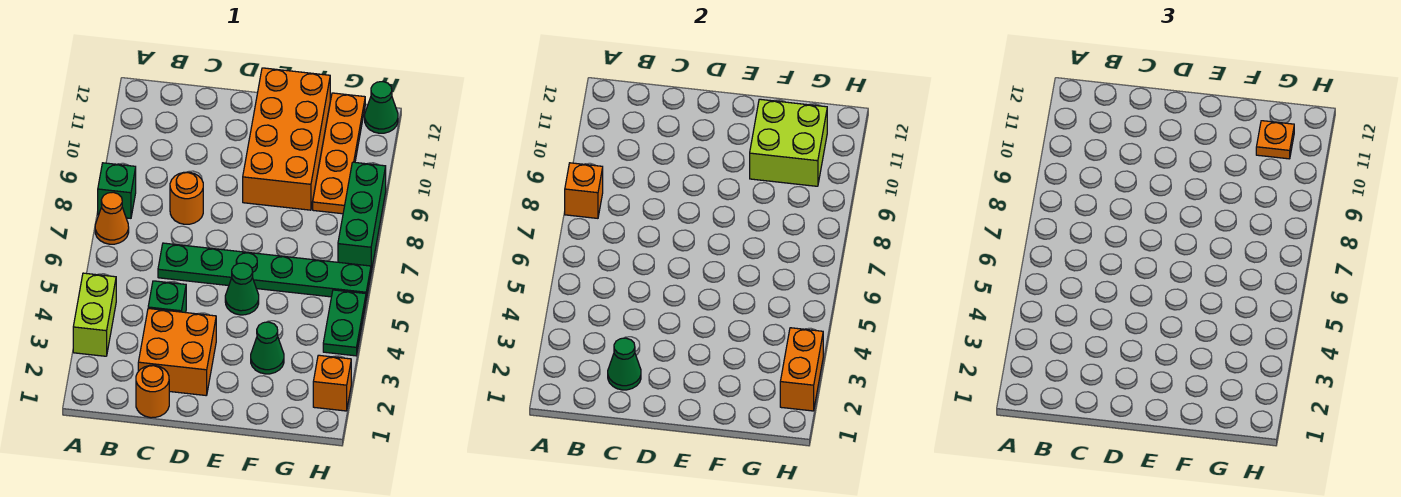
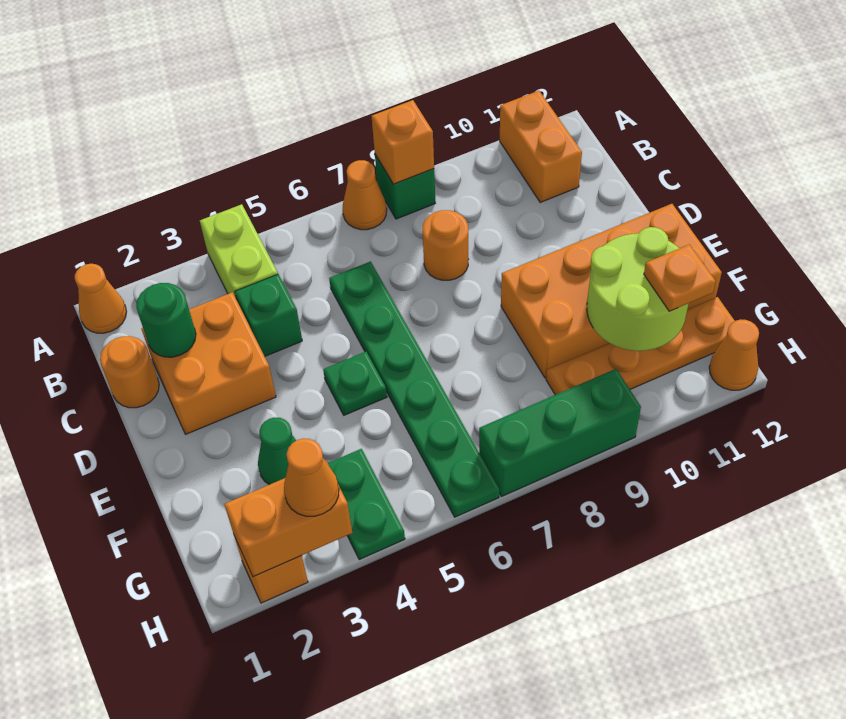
none -> orange 1x1 cone [75,264,127,333]
lime 1x2 brick [73,273,116,356] -> lime 1x2 brick turned to [200,204,278,300]
none -> orange 1x2 brick [500,91,582,202]
green 1x1 cone [608,338,641,390] -> green 1x1 round brick [136,283,196,357]
green 1x1 cone [225,263,259,315] -> green 1x1 plate [323,352,387,415]
lime 2x2 brick [750,99,827,186] -> lime 2x2 round brick [587,227,689,351]
none -> orange 1x1 cone [284,438,339,516]
green 1x2 plate [323,290,366,356] -> green 1x2 plate turned to [328,449,405,560]
green 1x1 cone [365,82,398,133] -> orange 1x1 cone [709,319,759,390]

